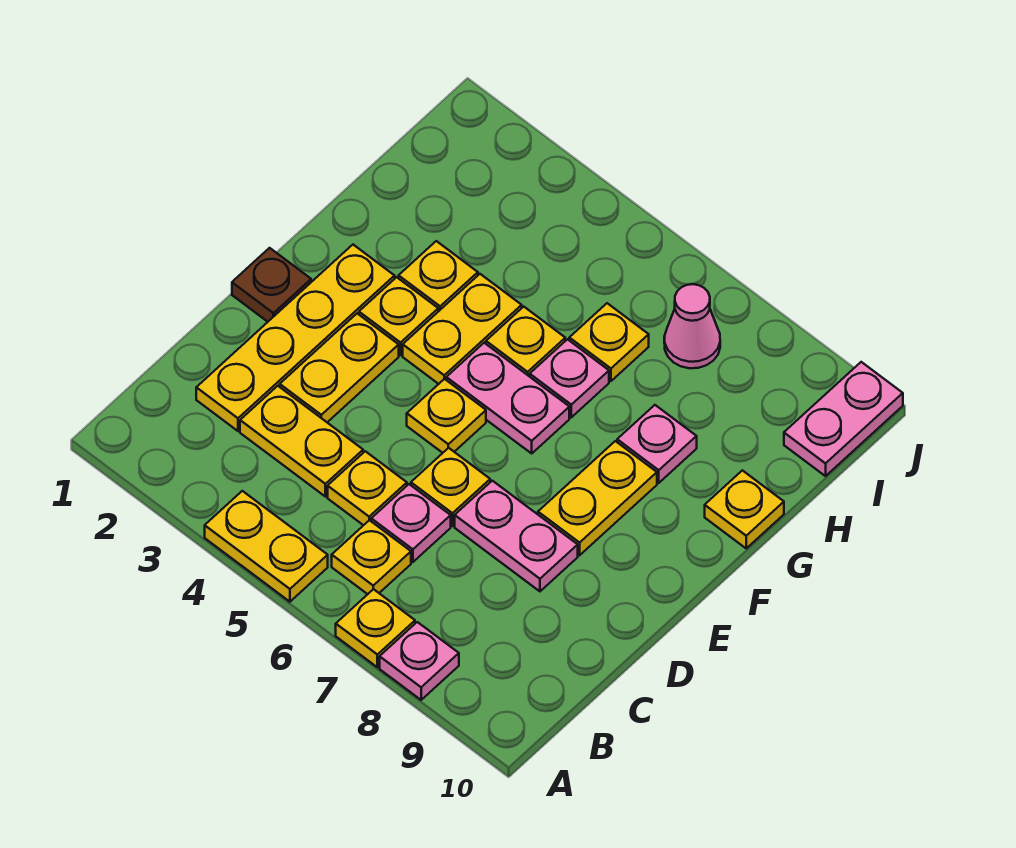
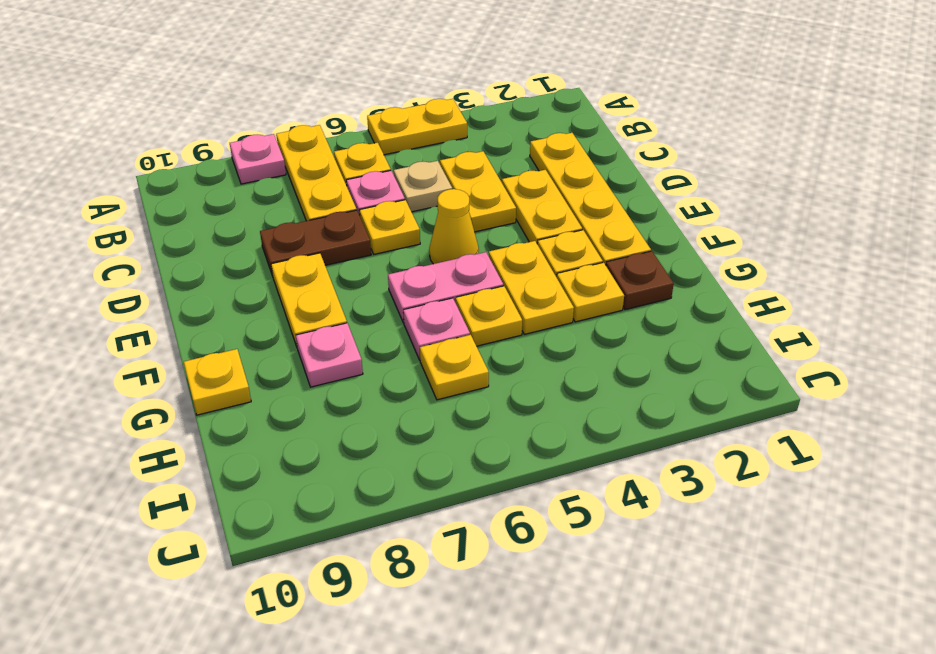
yellow 1x1 plate [336,589,415,667] -> yellow 1x3 plate [276,125,356,221]
yellow 1x2 plate [240,386,363,497] -> yellow 1x2 plate turned to [440,151,516,232]
yellow 1x1 plate [328,451,407,525] -> tan 1x1 plate [394,161,452,212]
pink 1x2 plate [455,481,578,591] -> brown 1x2 plate [260,210,371,276]
brown 1x1 plate [232,248,311,322] -> brown 1x1 plate moved to [606,251,674,310]
yellow 1x1 plate [407,379,486,453] -> yellow 1x1 cone [429,189,479,264]
pink 1x1 cone [664,284,720,368] -> none
pink 1x2 plate [784,362,903,476] -> none

